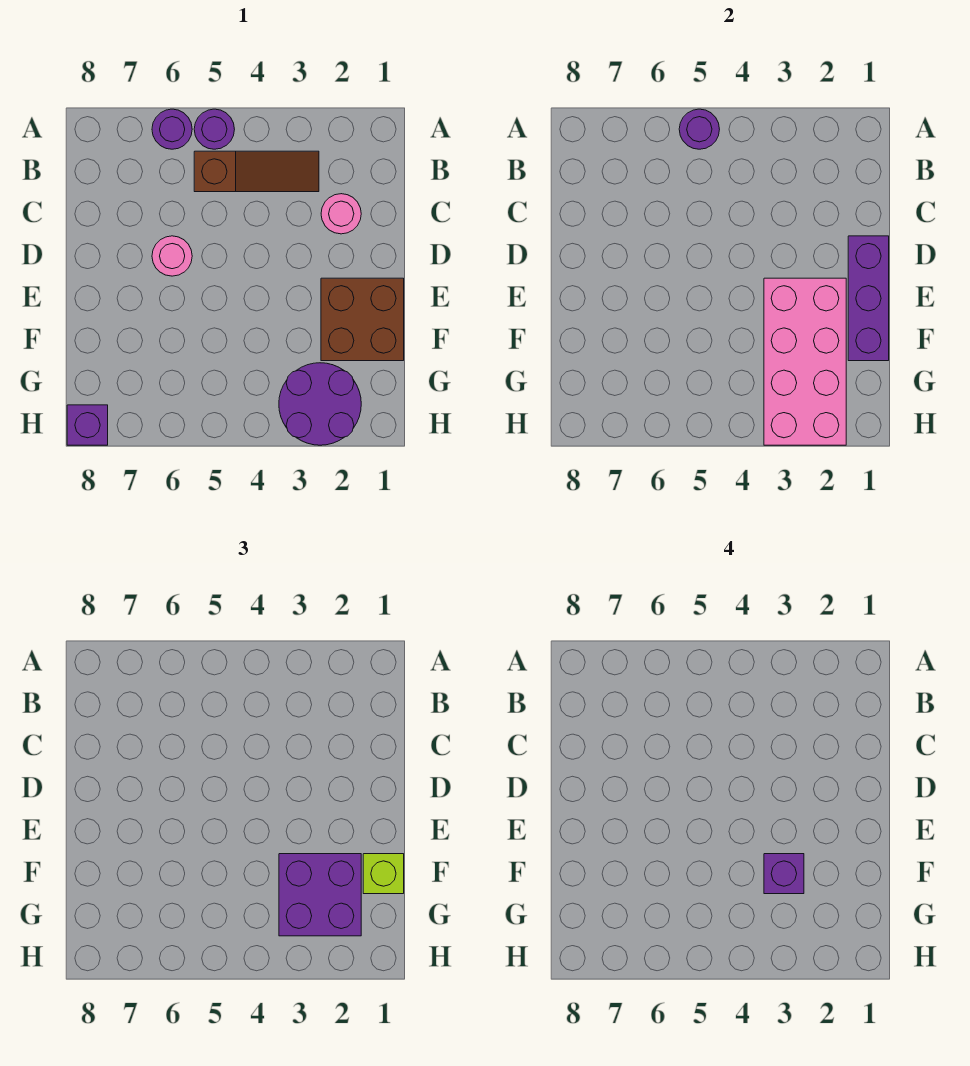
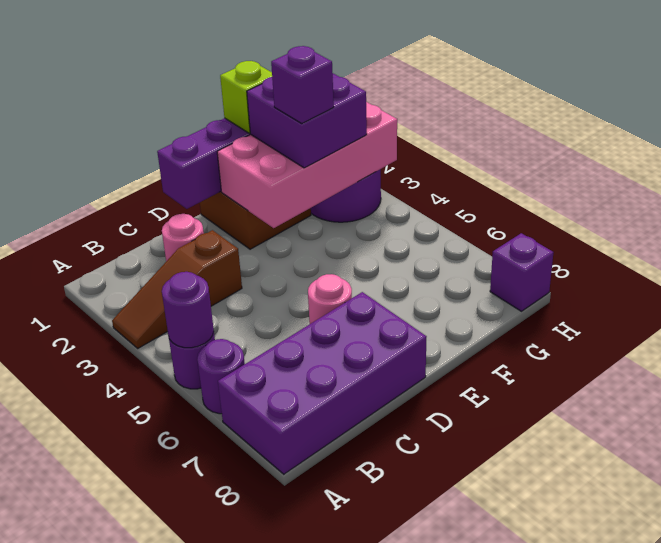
none -> purple 2x4 brick [218,292,427,474]
brown 1x3 slope [194,151,319,192] -> brown 1x3 slope turned to [112,230,242,348]

